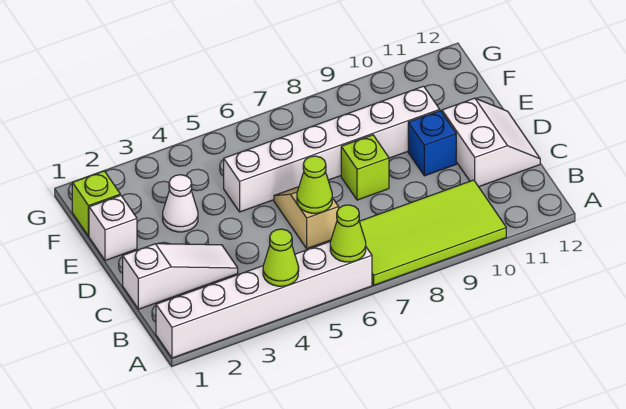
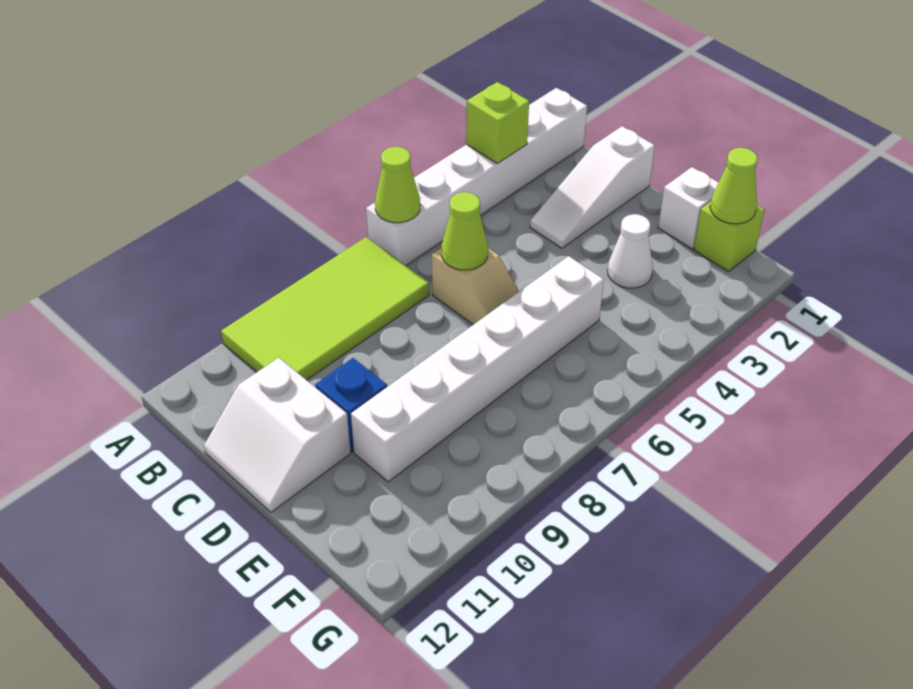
lime 1x1 cone [263,229,299,286] -> lime 1x1 cone moved to [710,148,758,224]
lime 1x1 brick [341,135,389,200] -> lime 1x1 brick moved to [466,82,529,164]

